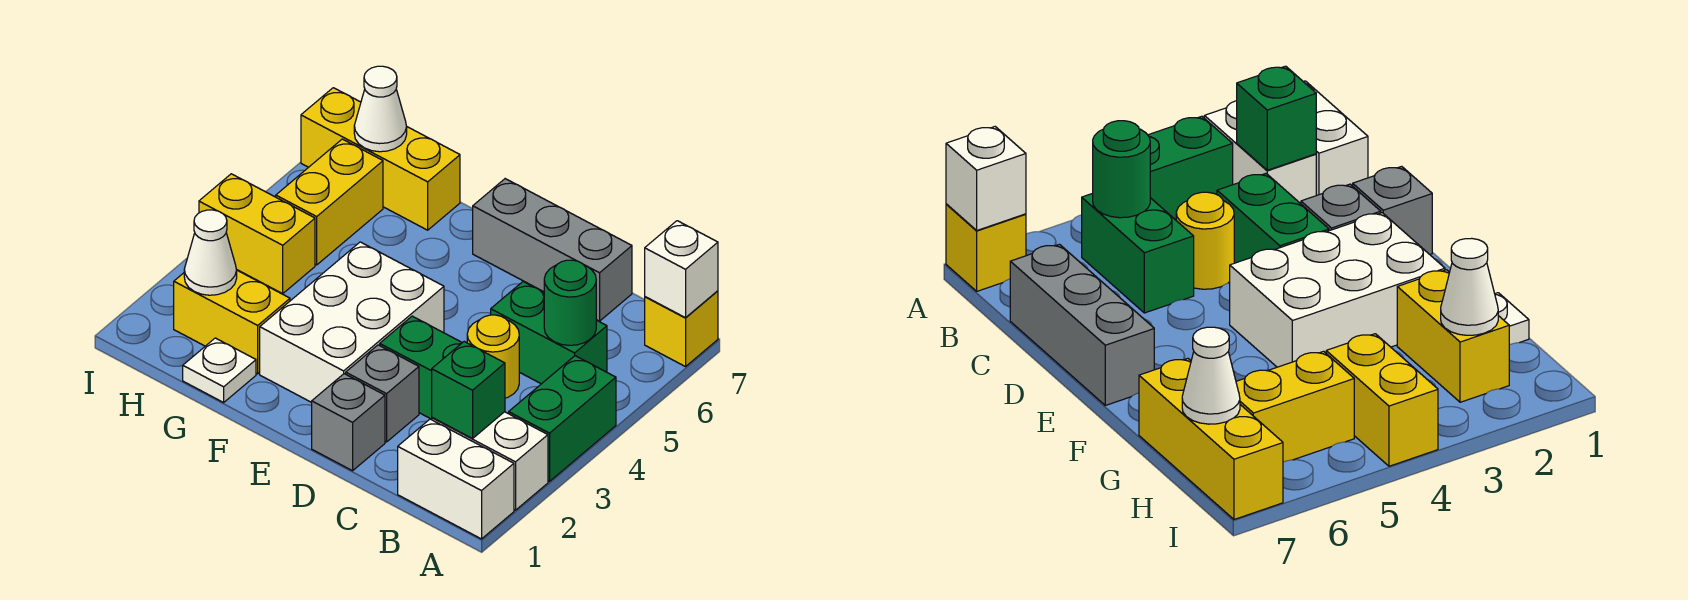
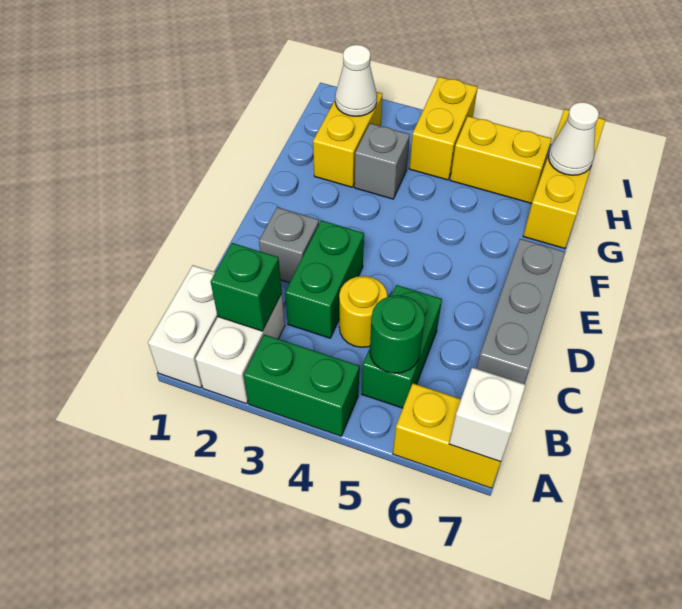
yellow 1x1 brick [645,291,718,367] -> yellow 1x2 brick [393,383,501,488]
grey 1x1 brick [312,374,385,471] -> grey 1x1 brick moved to [354,123,410,199]
white 2x3 brick [260,242,444,402] -> none
white 1x1 plate [183,338,256,402] -> none

